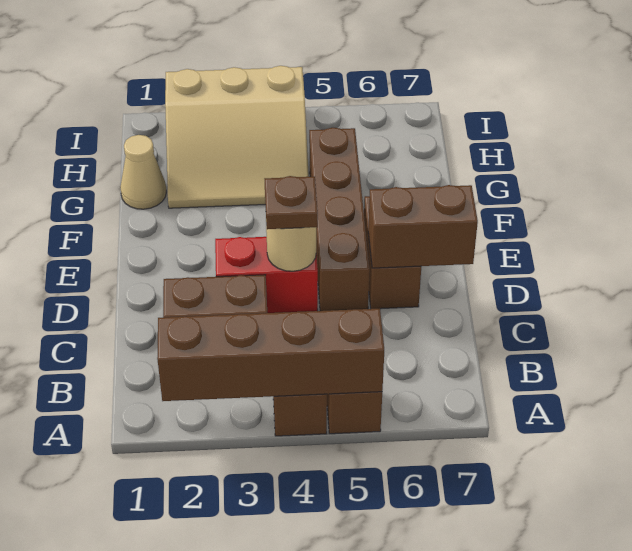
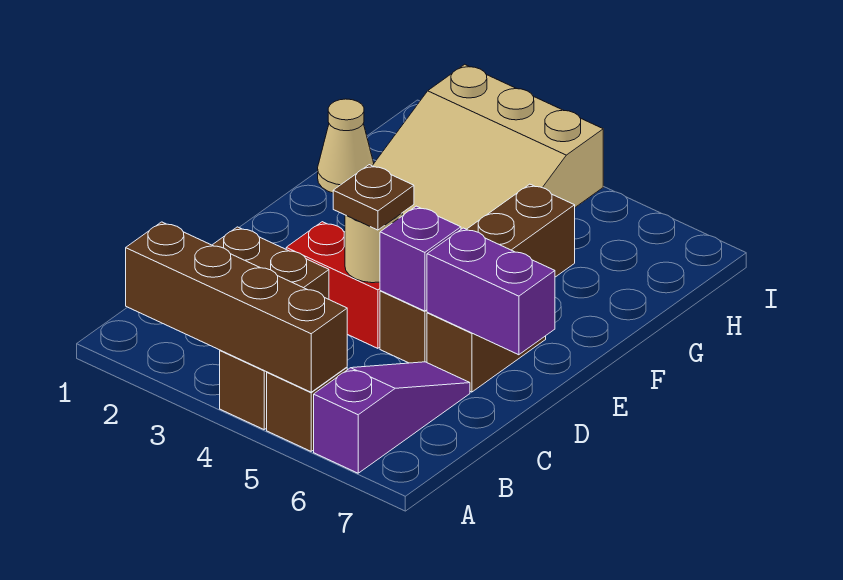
none -> purple 1x3 slope [314,362,470,473]
none -> purple 1x1 brick [380,206,461,311]
brown 1x2 brick [368,185,478,268] -> purple 1x2 brick [427,228,555,355]

